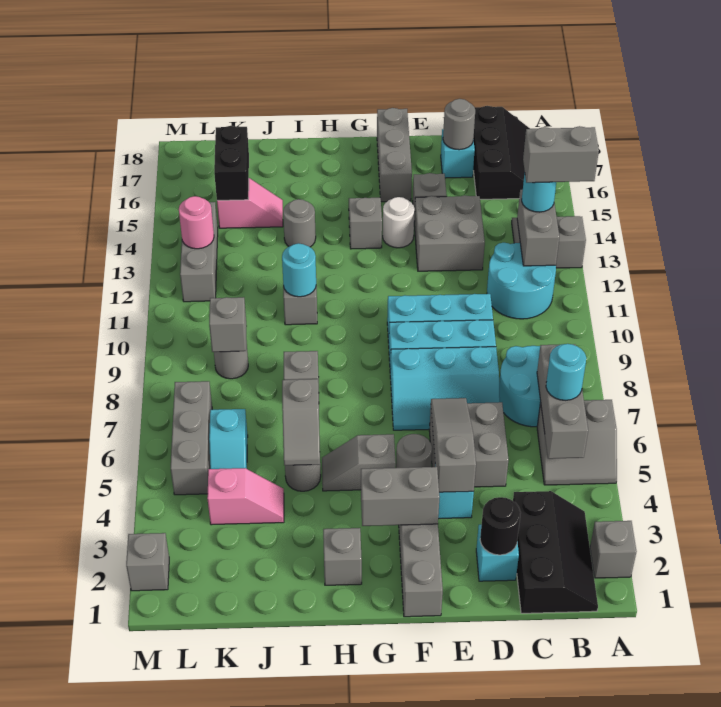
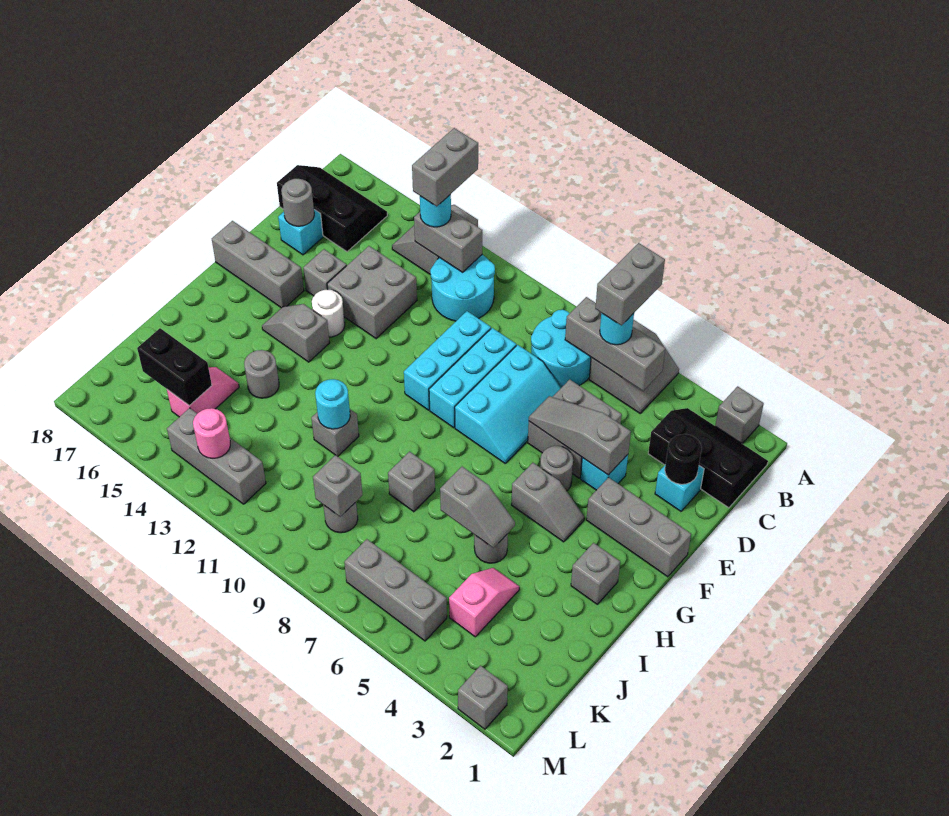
grey 1x2 brick [361,467,439,526] -> grey 1x2 brick moved to [595,243,665,325]
grey 1x2 slope [322,434,396,491] -> grey 1x2 slope turned to [512,463,584,542]
cyan 1x2 slope [209,409,248,469] -> none

